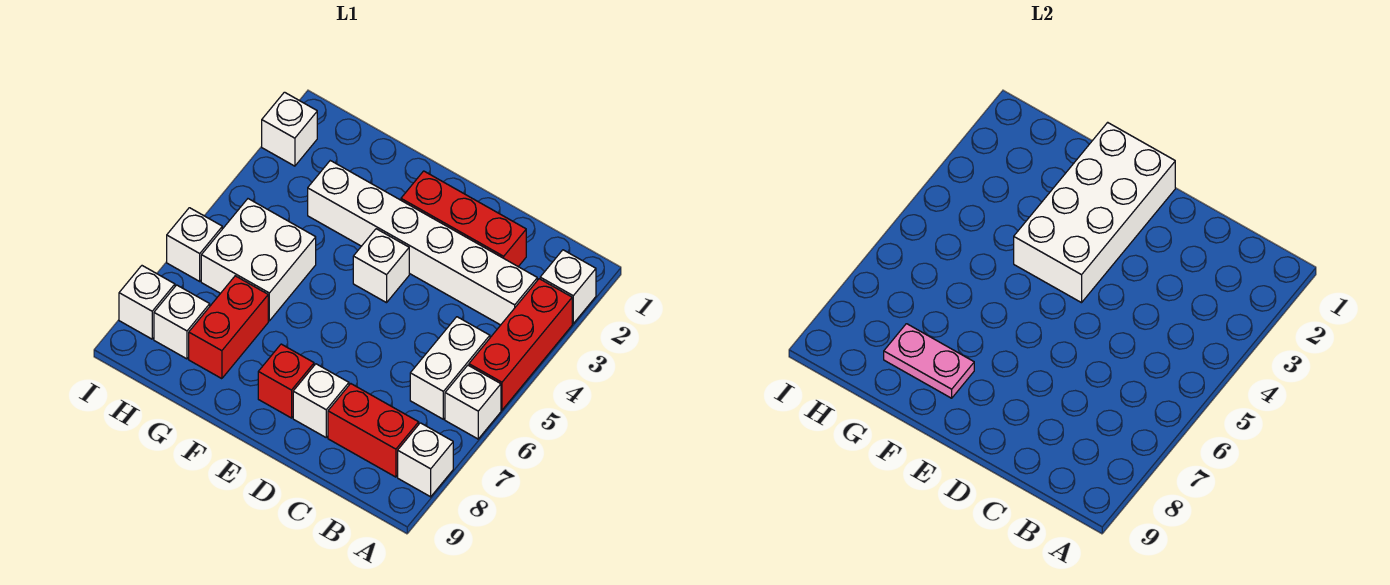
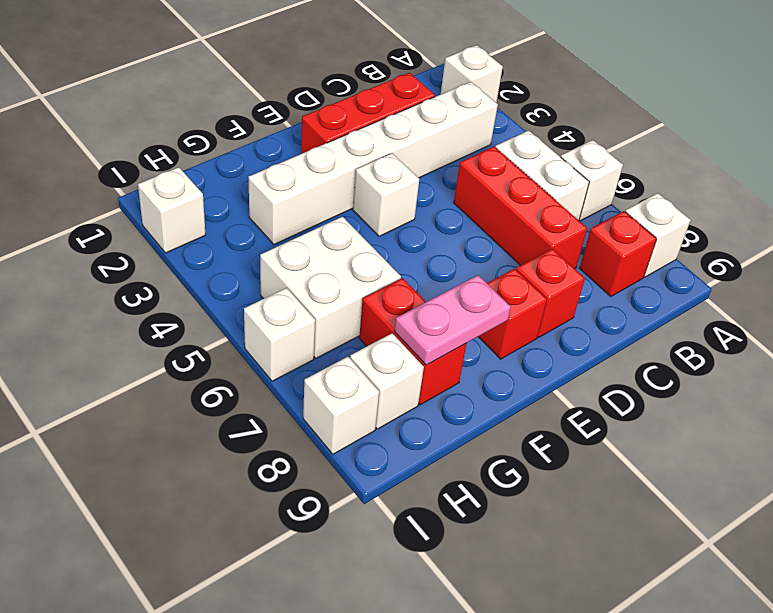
red 1x3 brick [469,279,572,410] -> red 1x3 brick moved to [454,147,587,268]
red 1x2 brick [328,384,419,477] -> red 1x1 brick [580,211,657,297]
white 1x1 brick [293,364,349,437] -> red 1x1 brick [516,249,585,337]
white 2x4 brick [1014,122,1175,303] -> none

